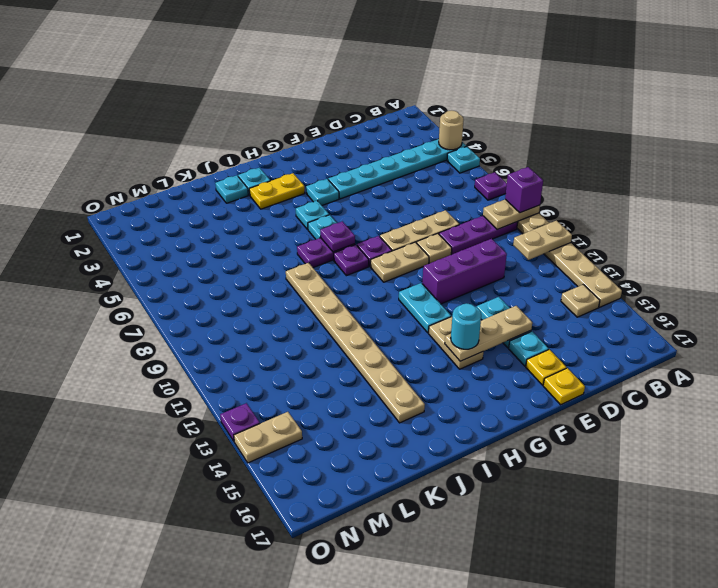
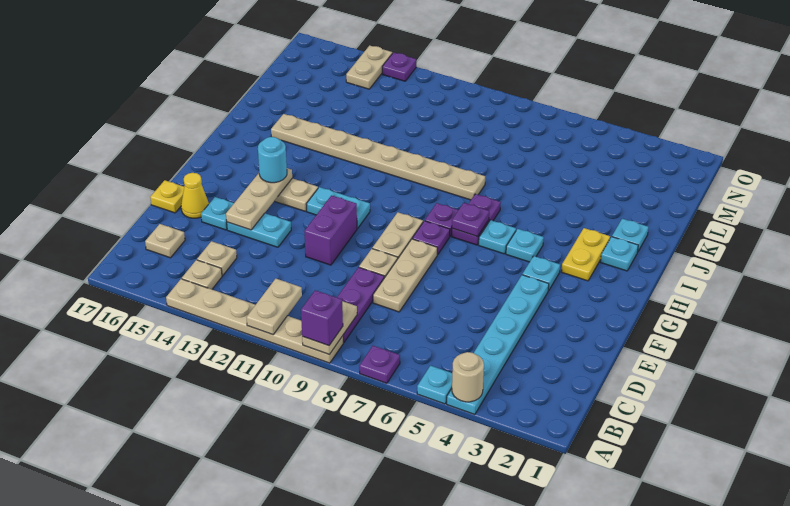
none -> tan 1x1 plate [197,241,237,276]
none -> tan 1x1 plate [145,224,185,258]
purple 1x3 brick [422,239,507,304] -> purple 1x2 brick [304,195,357,265]
yellow 1x1 plate [526,349,567,385] -> yellow 1x1 cone [181,173,209,218]

